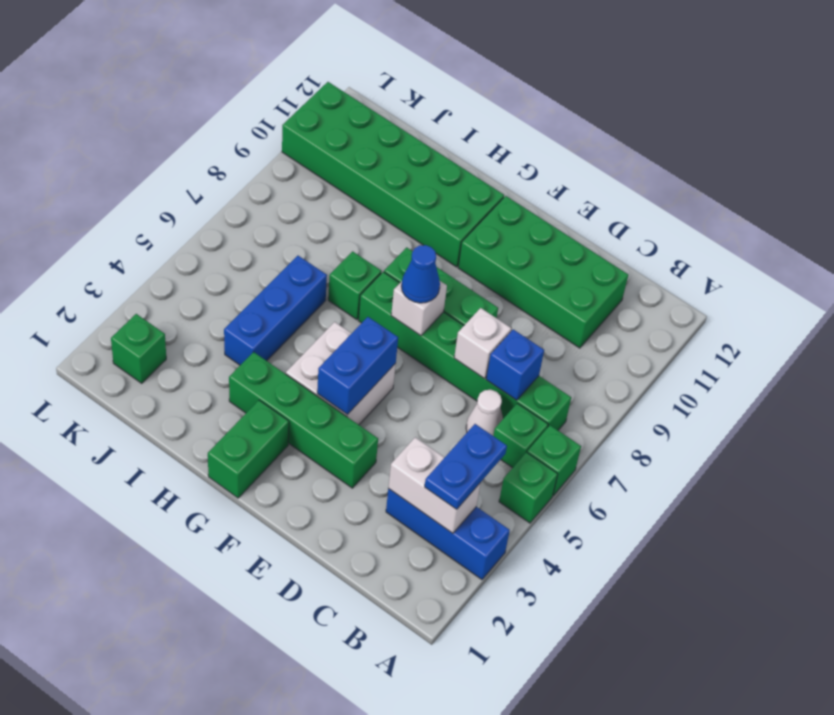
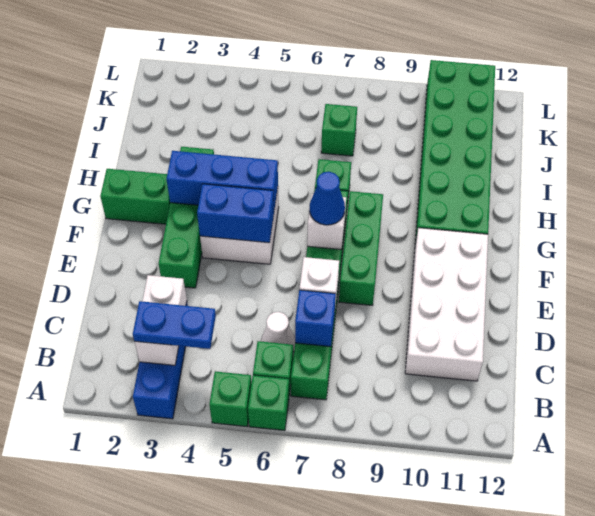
green 2x4 brick [458,196,628,348] -> white 2x4 brick [405,228,488,381]
blue 1x3 brick [224,256,327,365] -> blue 1x3 brick moved to [166,151,278,210]
green 1x1 brick [111,314,166,383] -> green 1x1 brick moved to [321,104,357,156]

